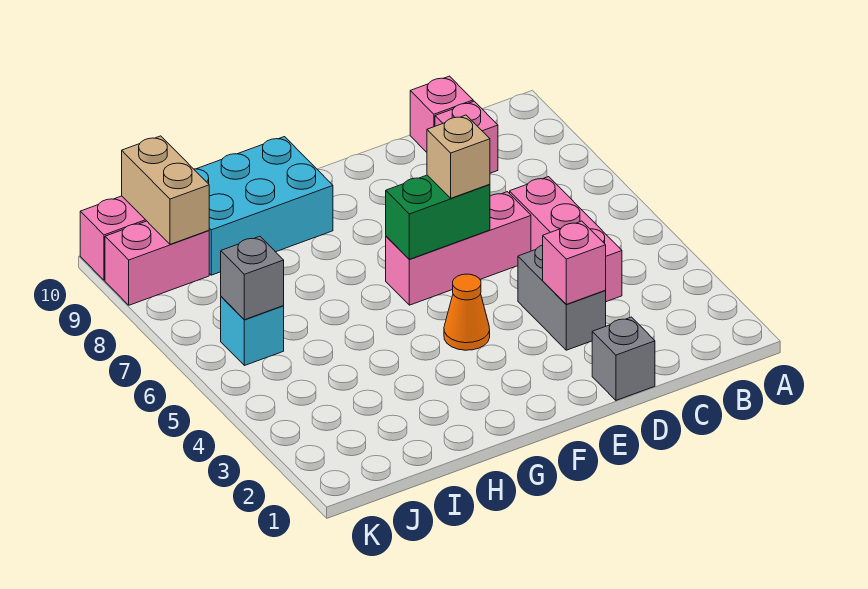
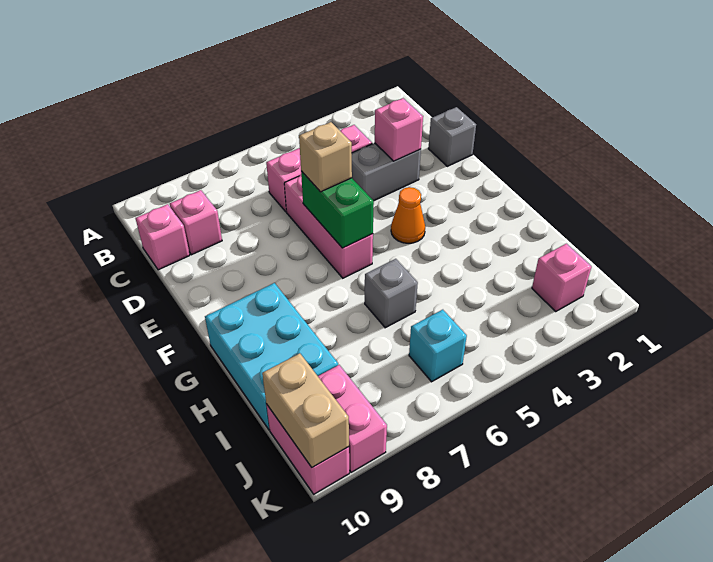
none -> pink 1x1 brick [532,244,591,312]
grey 1x1 brick [221,236,284,320] -> grey 1x1 brick moved to [365,259,418,328]
tan 1x2 brick [122,136,209,244] -> tan 1x2 brick turned to [262,353,349,467]

